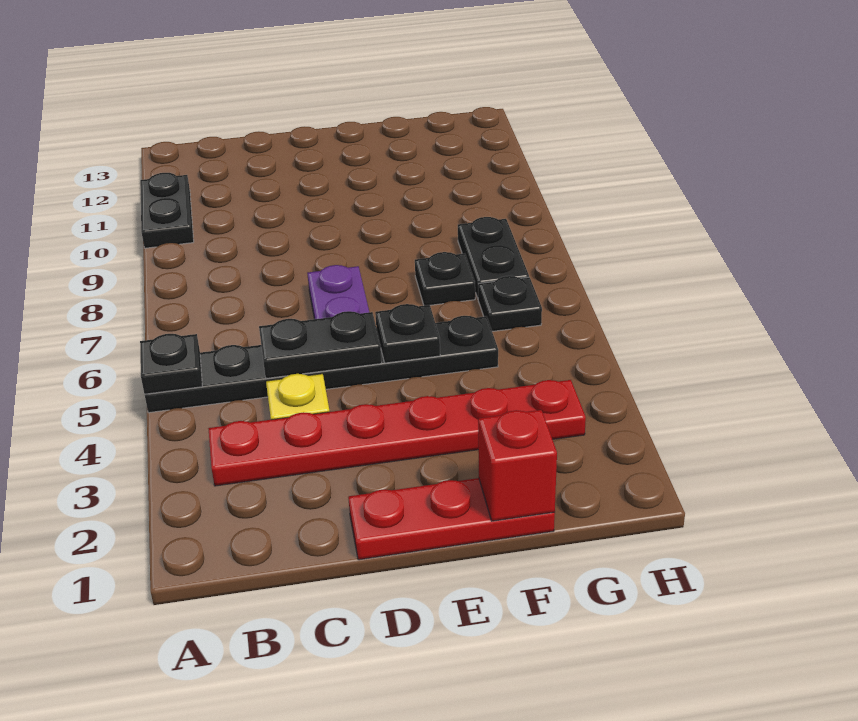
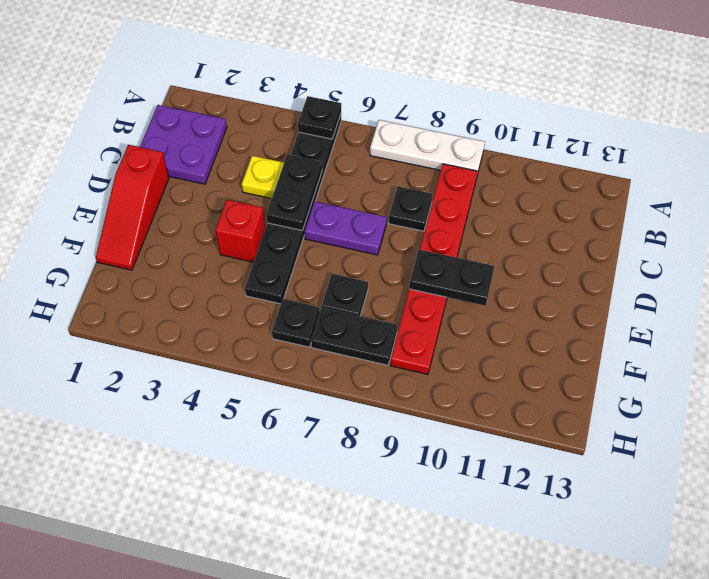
none -> white 1x3 plate [370,120,485,174]
black 1x2 plate [140,173,194,248] -> black 1x2 plate moved to [409,250,495,306]
none -> purple 2x2 plate [140,105,227,184]
red 1x6 plate [208,380,586,486] -> red 1x6 plate moved to [390,164,478,374]
red 1x3 plate [348,478,555,560] -> red 1x3 slope [96,145,169,270]
black 1x1 plate [375,304,440,363] -> black 1x1 plate moved to [389,186,433,231]
red 1x1 brick [478,410,557,521] -> red 1x1 brick moved to [215,200,265,262]

